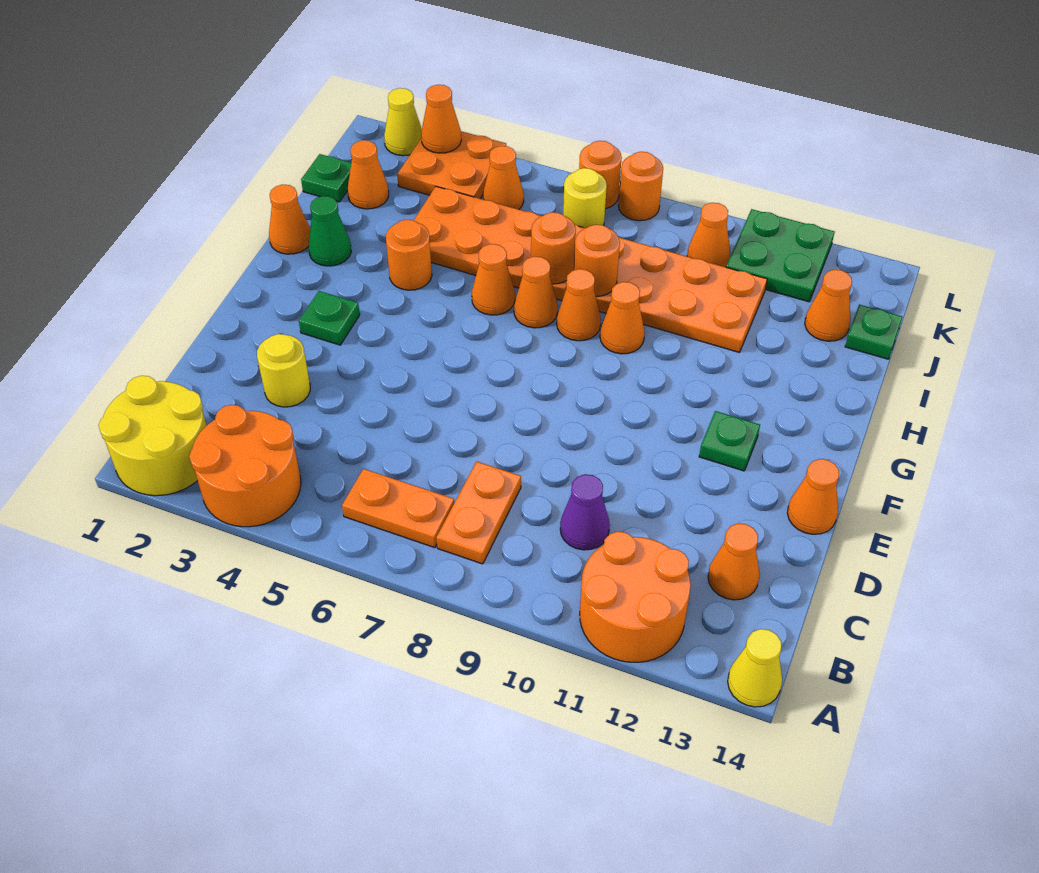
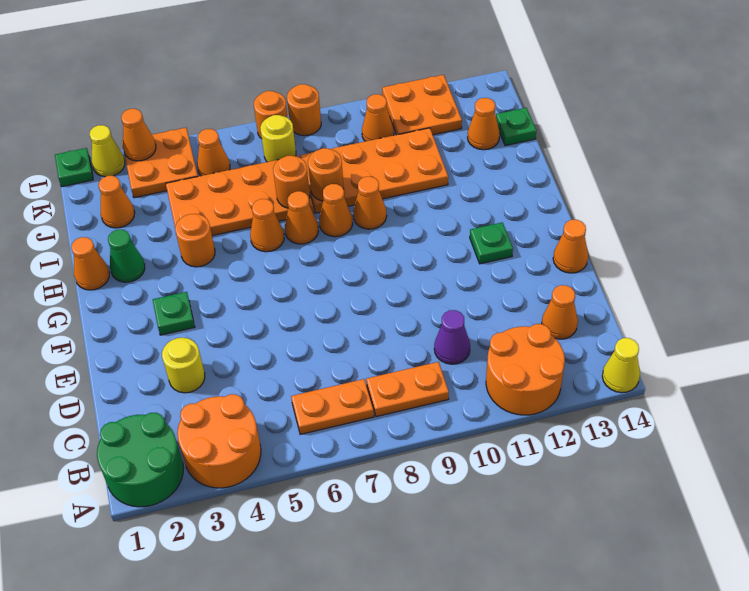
yellow 2x2 round brick [99,376,207,496] -> green 2x2 round brick [97,413,184,507]
orange 1x2 plate [436,462,521,564] -> orange 1x2 plate turned to [366,362,449,417]
green 1x1 plate [301,154,351,202] -> green 1x1 plate moved to [55,148,93,187]
green 2x2 plate [726,209,835,302] -> orange 2x2 plate [382,75,462,135]

